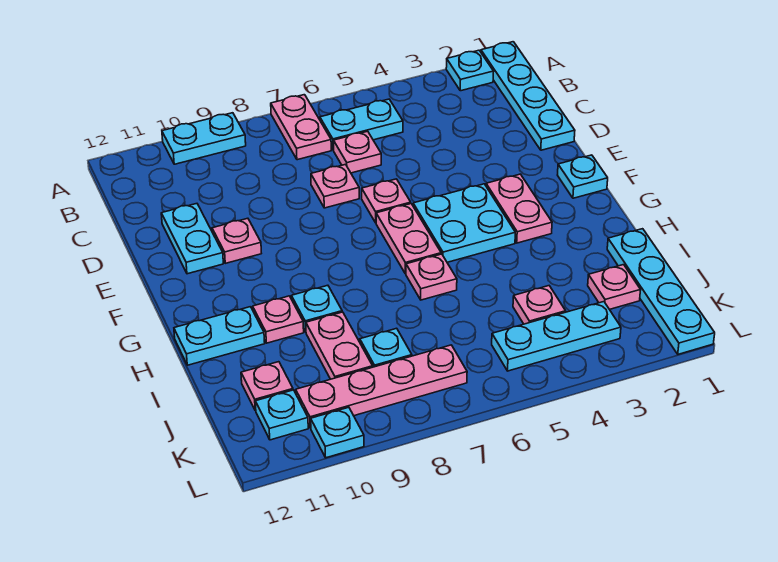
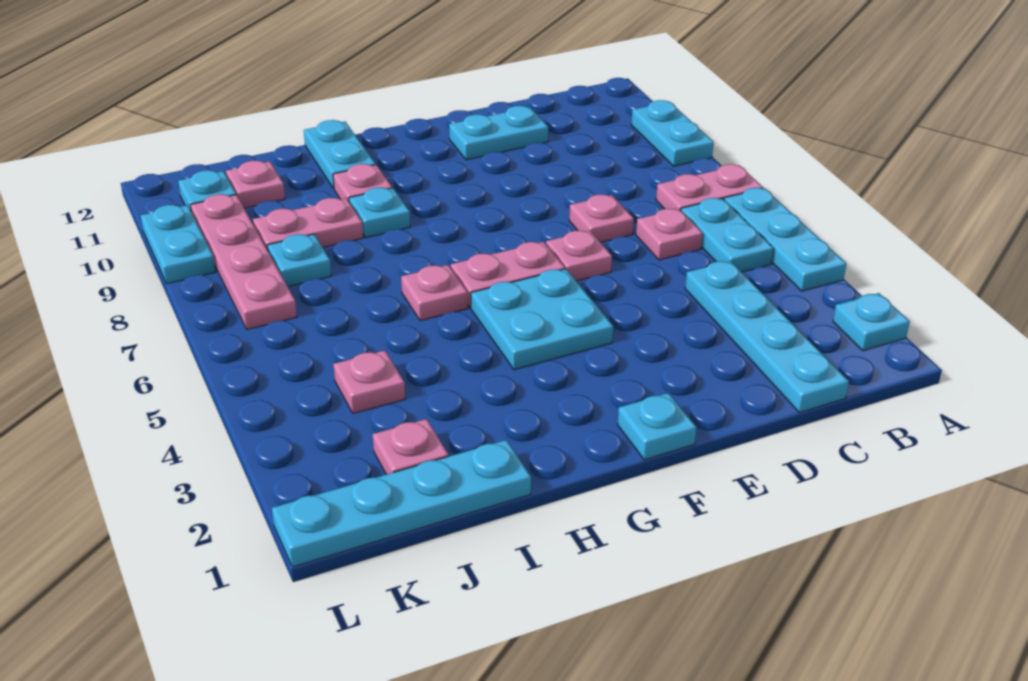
cyan 1x4 plate [481,42,575,150] -> cyan 1x4 plate turned to [685,261,849,413]
pink 1x1 plate [212,218,261,263] -> none
pink 1x2 plate [486,174,552,243] -> none
cyan 1x3 plate [492,302,621,371] -> cyan 1x3 plate moved to [724,188,847,291]
cyan 1x1 plate [311,407,364,458] -> cyan 1x2 plate [141,205,215,284]

